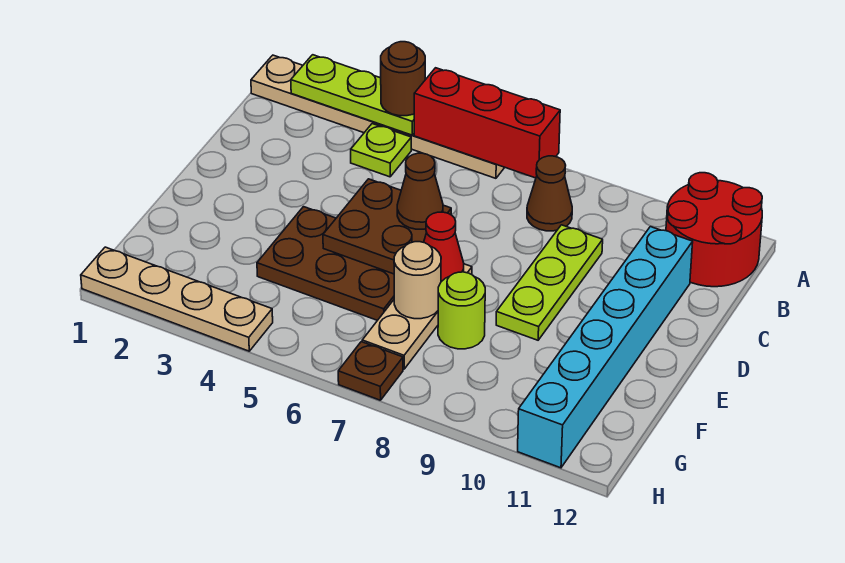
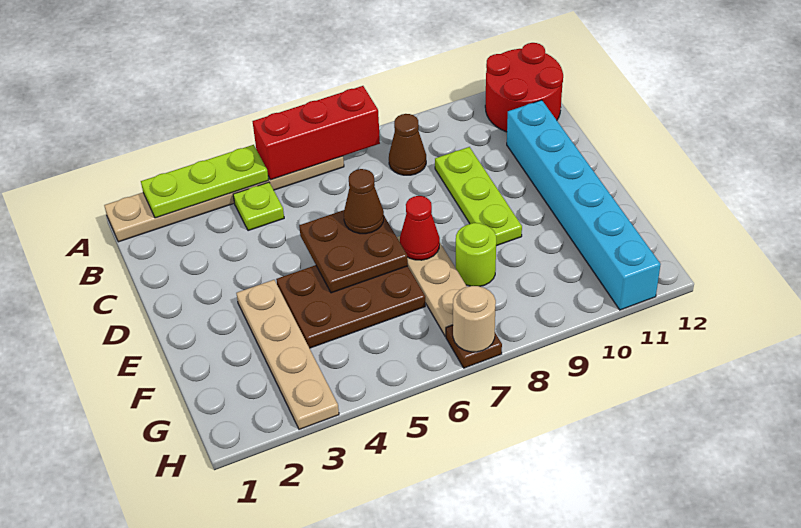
brown 1x1 round brick [381,42,425,116] -> none
tan 1x1 round brick [394,242,441,319] -> tan 1x1 round brick moved to [453,286,496,352]
tan 1x4 plate [81,247,273,351] -> tan 1x4 plate turned to [236,280,339,429]

